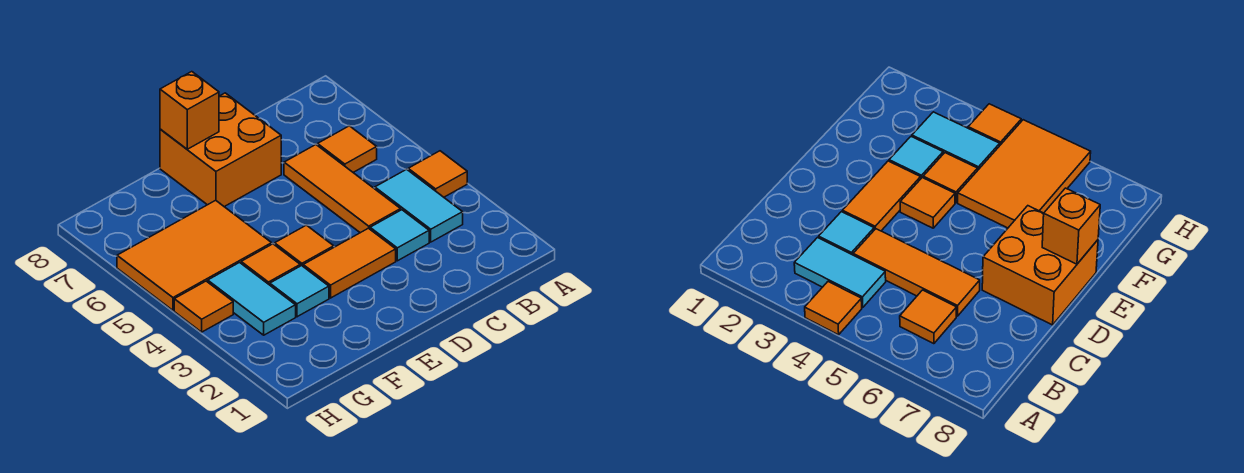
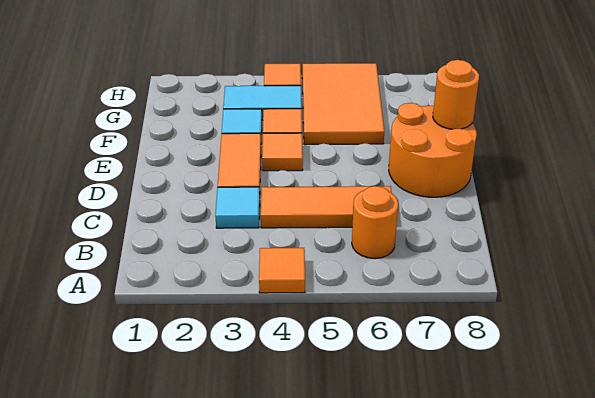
cyan 1x2 tile [375,169,463,242] -> none
orange 1x1 tile [318,126,377,172] -> orange 1x1 round brick [352,186,398,259]
orange 2x2 brick [160,93,281,207] -> orange 2x2 round brick [389,103,477,197]
orange 1x1 brick [160,72,219,149] -> orange 1x1 round brick [433,60,479,129]

